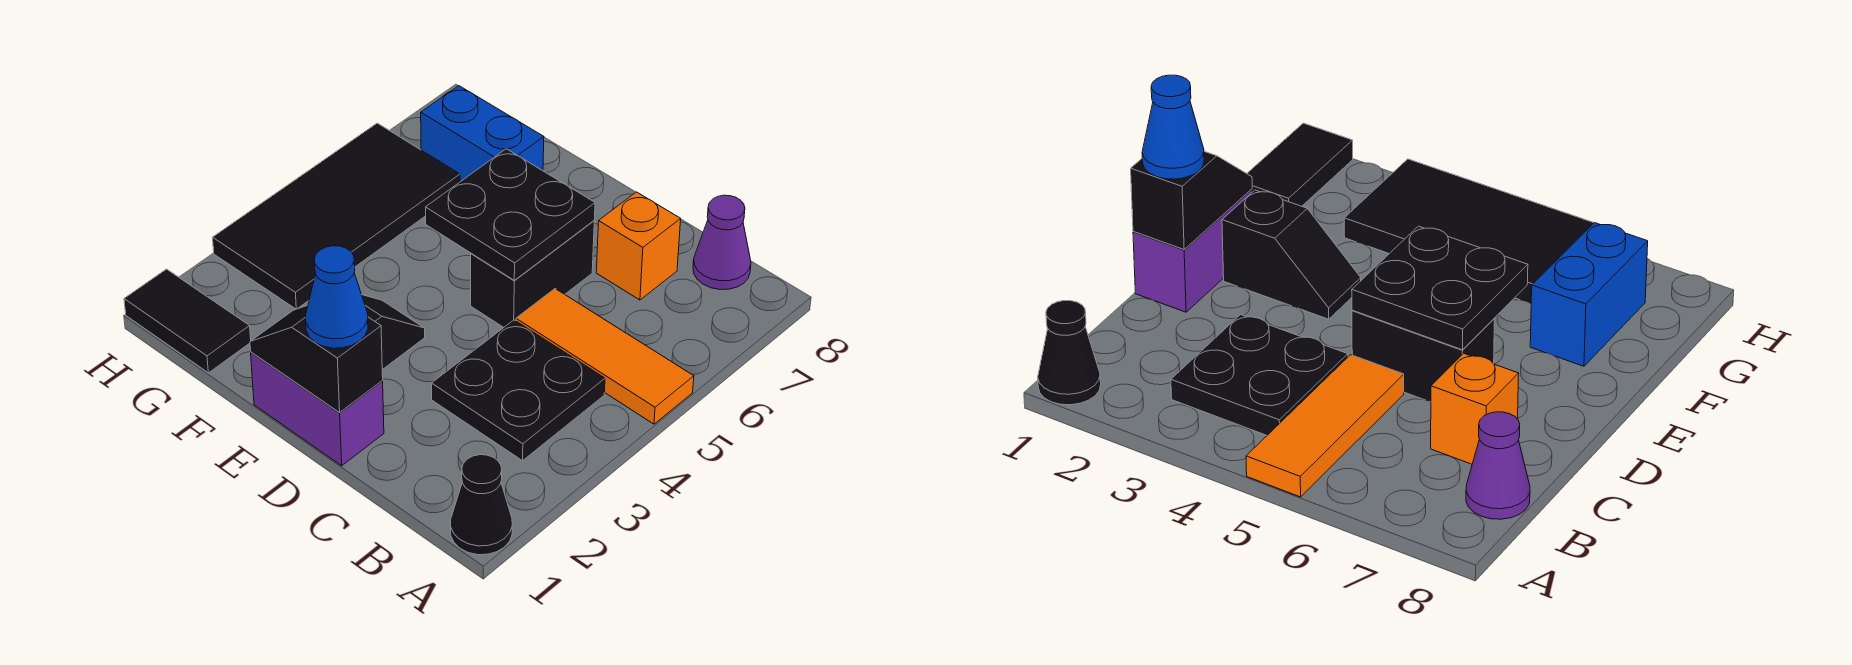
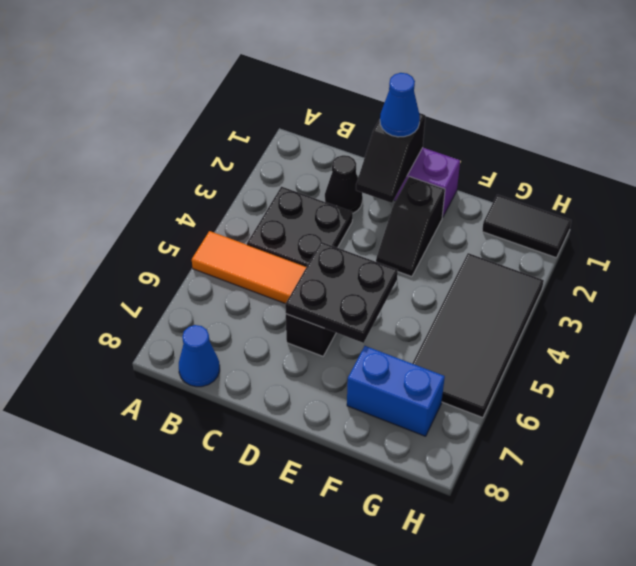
black 1x1 cone [450,455,512,555] -> black 1x1 cone moved to [325,155,363,213]
purple 1x1 cone [693,195,751,290] -> blue 1x1 cone [179,325,220,387]
orange 1x1 brick [596,192,681,300] -> none
black 1x2 slope [250,305,383,412] -> black 1x2 slope turned to [356,113,425,203]

